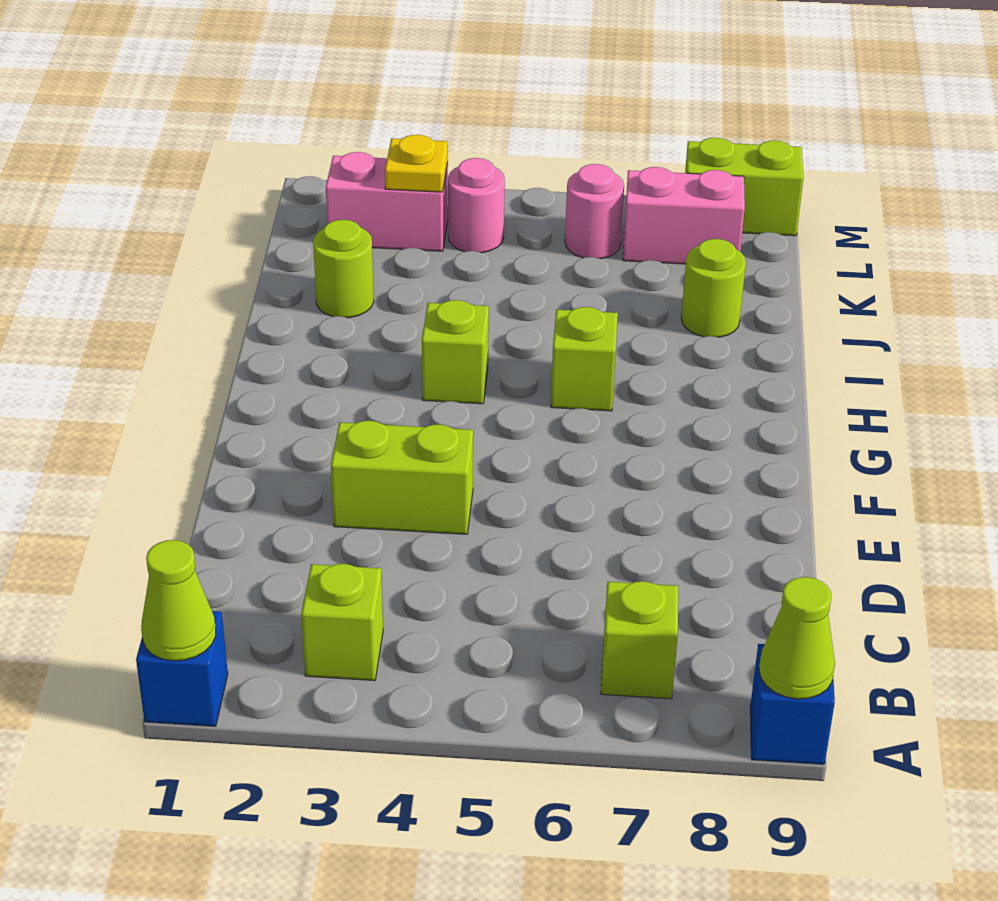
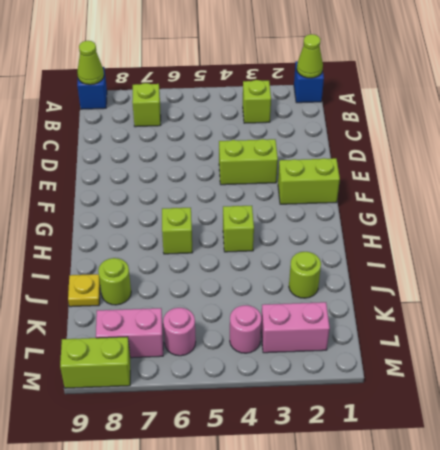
none -> lime 1x2 brick [278,158,340,204]
yellow 1x1 plate [385,135,448,192] -> yellow 1x1 plate moved to [68,274,100,307]

